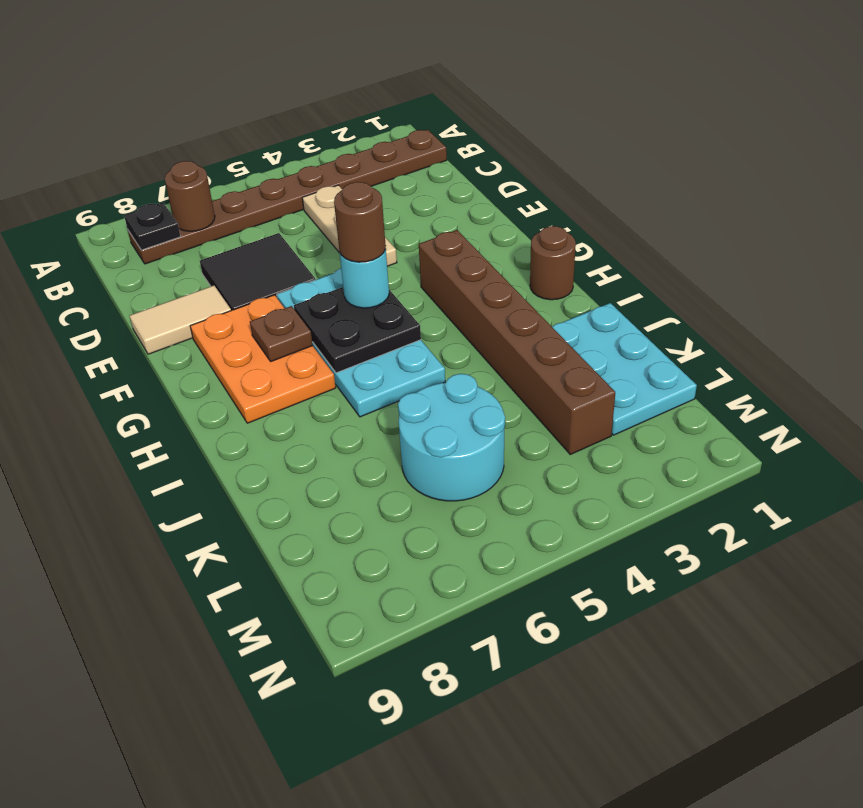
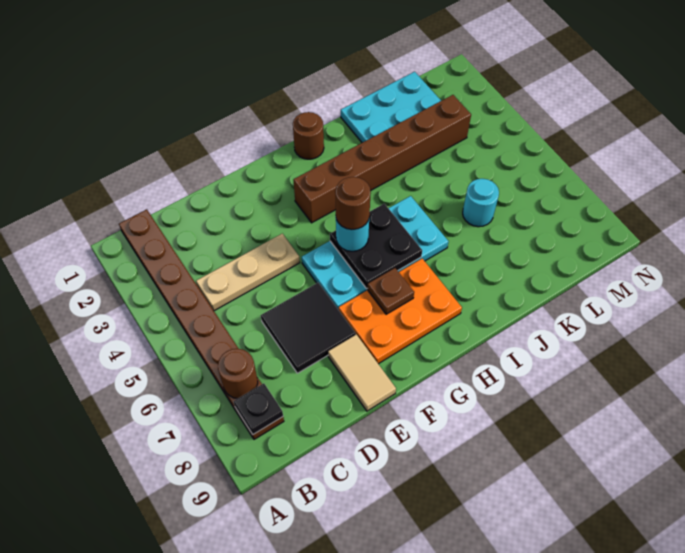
cyan 2x2 round brick [398,374,505,501] -> cyan 1x1 round brick [463,179,499,227]

